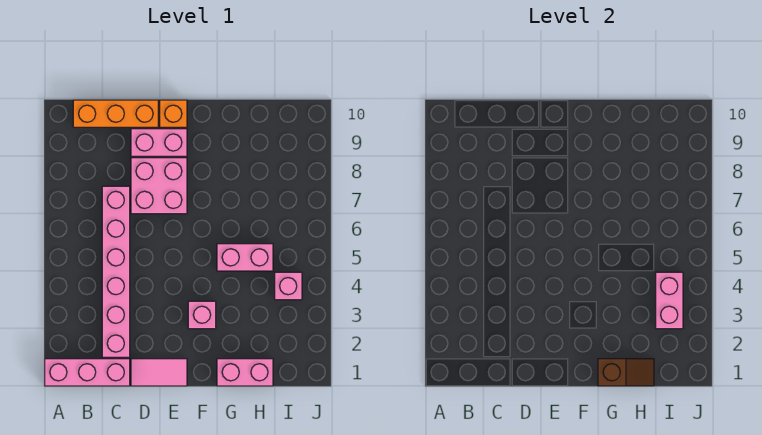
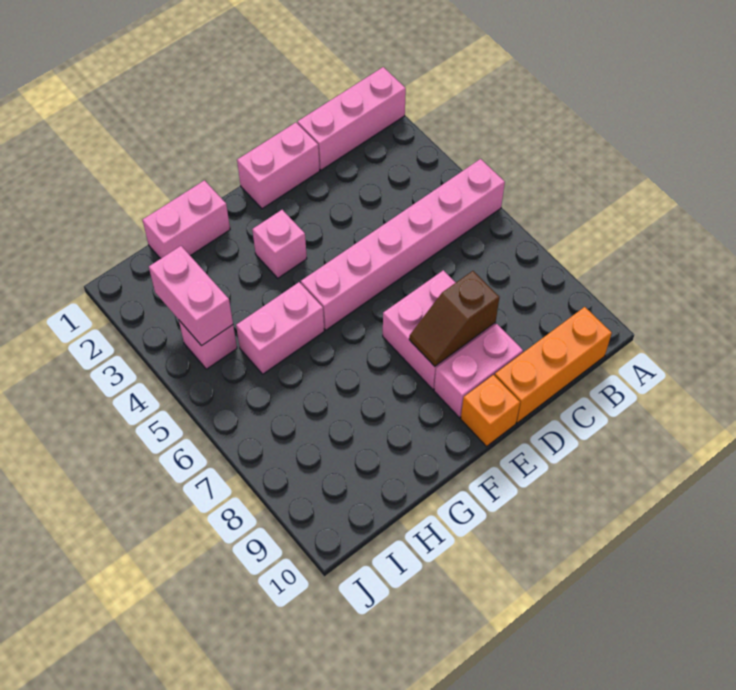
pink 1x6 brick [102,186,130,357] -> pink 1x6 brick turned to [301,159,505,330]
pink 1x2 tile [131,359,187,386] -> pink 1x2 brick [237,123,320,209]
brown 1x2 slope [598,359,654,386] -> brown 1x2 slope moved to [409,271,499,366]

